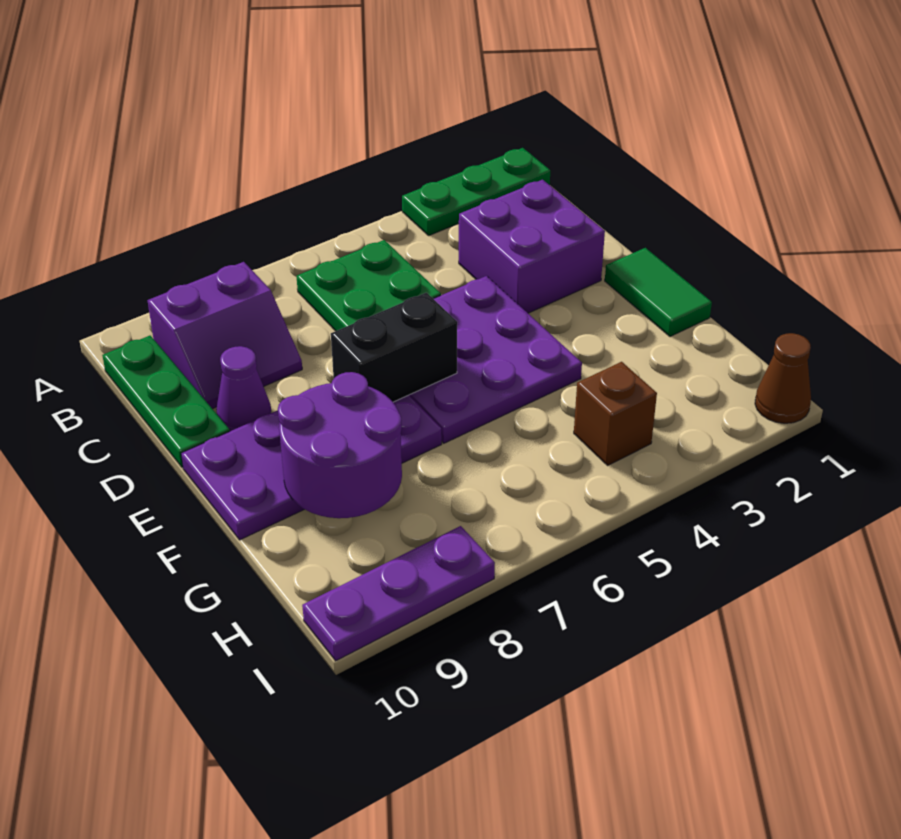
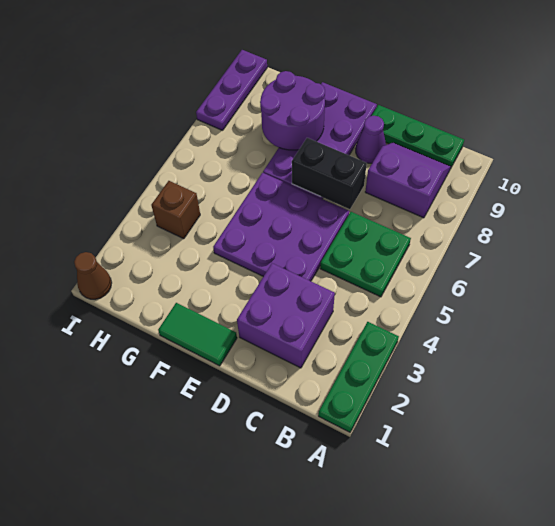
purple 2x2 slope [147,262,302,409] -> purple 2x2 slope turned to [365,143,451,218]
black 1x2 brick [331,293,457,402] -> black 1x2 brick turned to [292,138,367,209]

